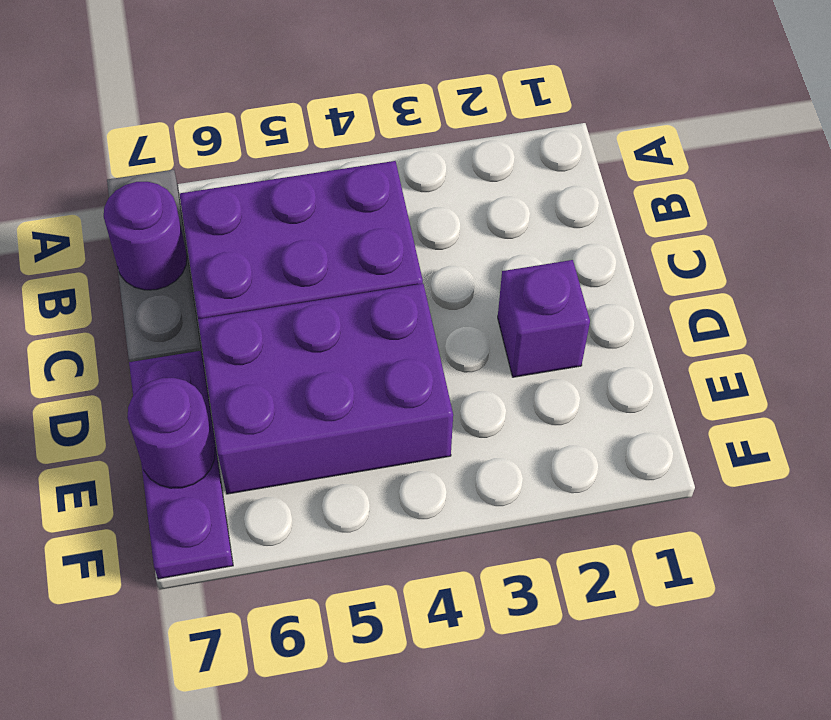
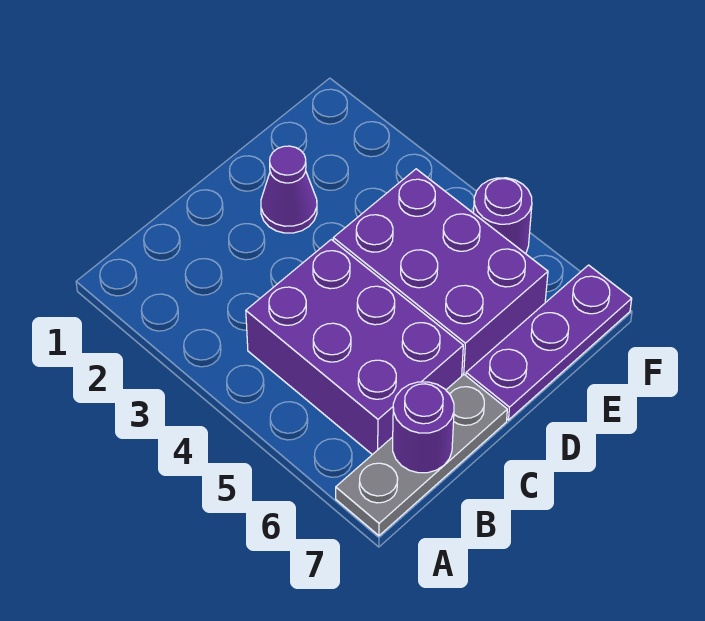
purple 1x1 brick [498,260,590,377] -> purple 1x1 cone [261,146,317,233]
purple 1x1 round brick [127,378,215,488] -> purple 1x1 round brick moved to [474,178,532,254]

